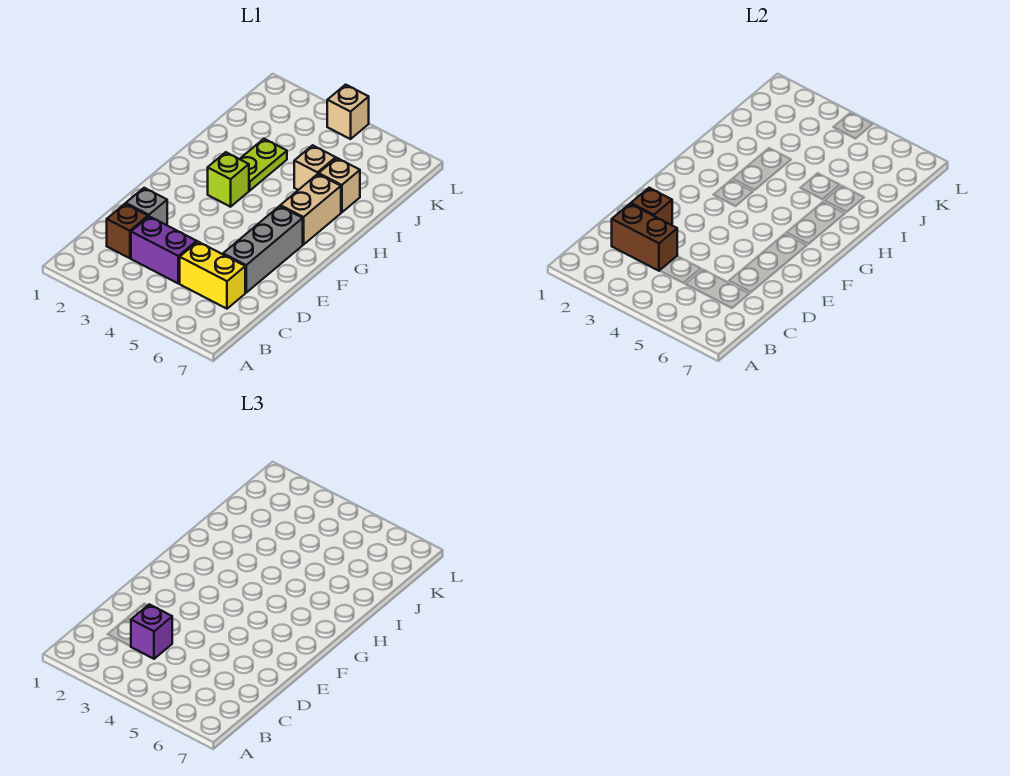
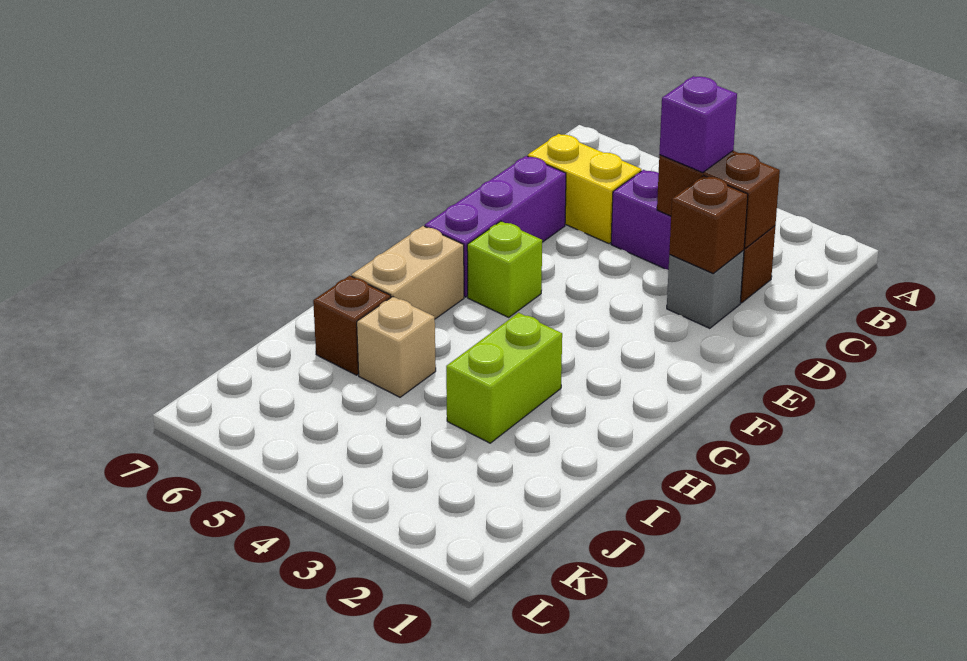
grey 1x3 brick [223,206,303,293] -> purple 1x3 brick [425,156,566,297]
lime 1x1 brick [208,152,249,207] -> lime 1x1 brick moved to [467,221,542,317]
lime 1x2 plate [240,139,287,191] -> lime 1x2 brick [446,313,562,443]
tan 1x1 brick [319,158,360,213] -> brown 1x1 brick [313,276,391,375]
tan 1x1 brick [327,85,369,139] -> none

